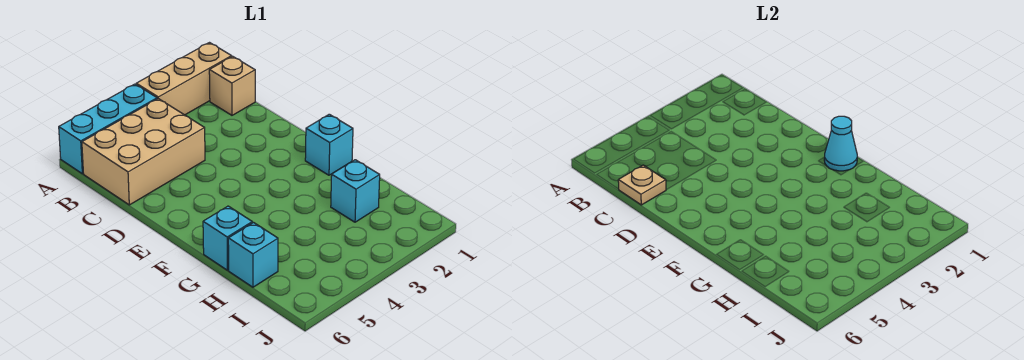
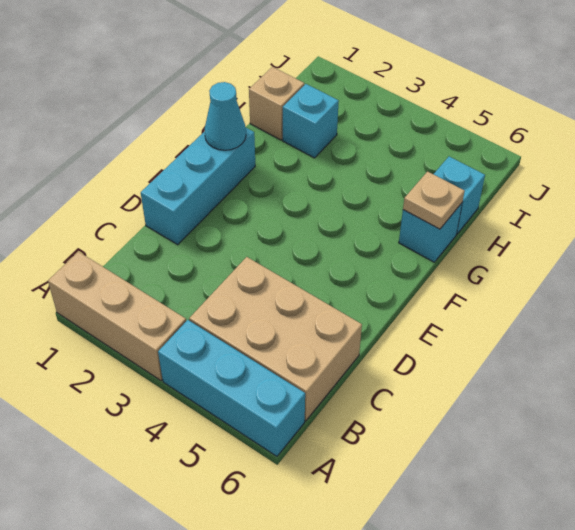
tan 1x1 brick [209,56,255,115] -> tan 1x1 brick moved to [249,67,304,140]
tan 1x1 plate [618,165,666,205] -> tan 1x1 plate moved to [403,172,465,229]
cyan 1x1 brick [305,114,353,175] -> cyan 1x3 brick [141,128,255,245]

